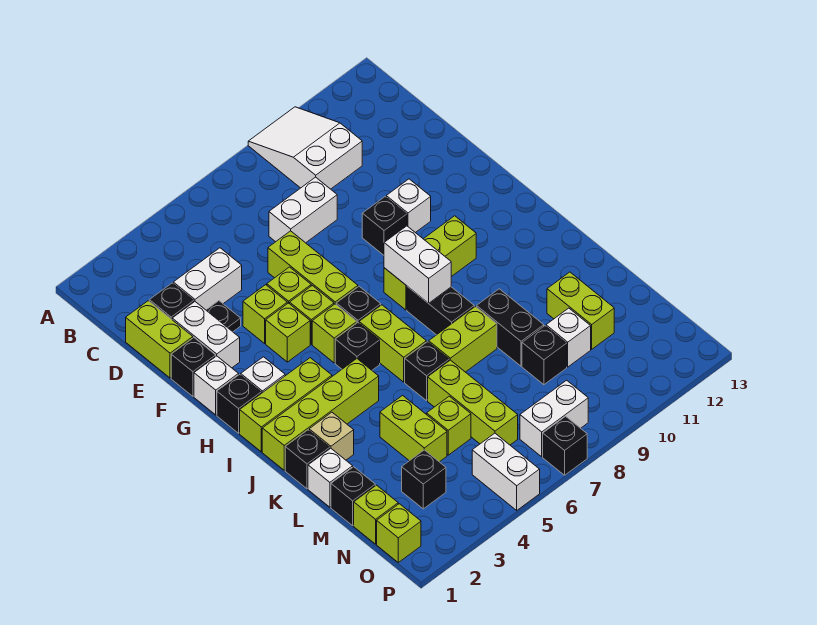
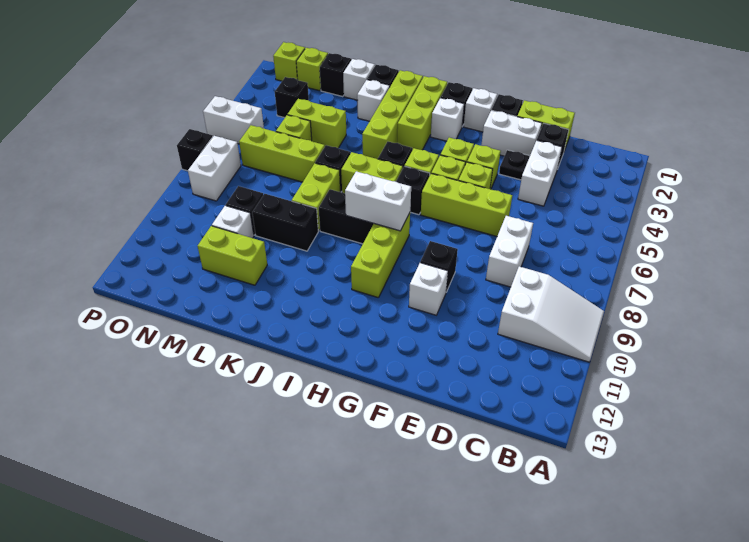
tan 1x1 brick [309,412,354,460] -> white 1x1 brick [357,80,390,121]

